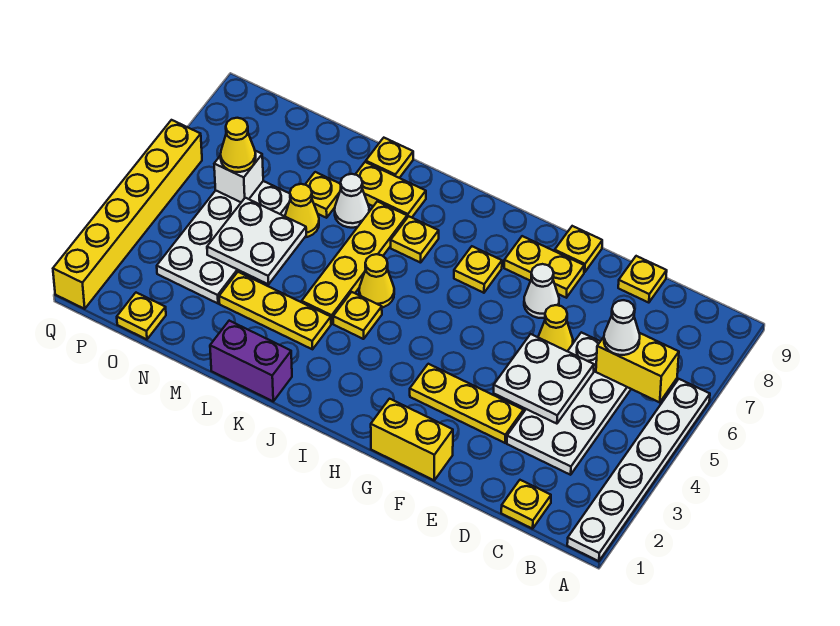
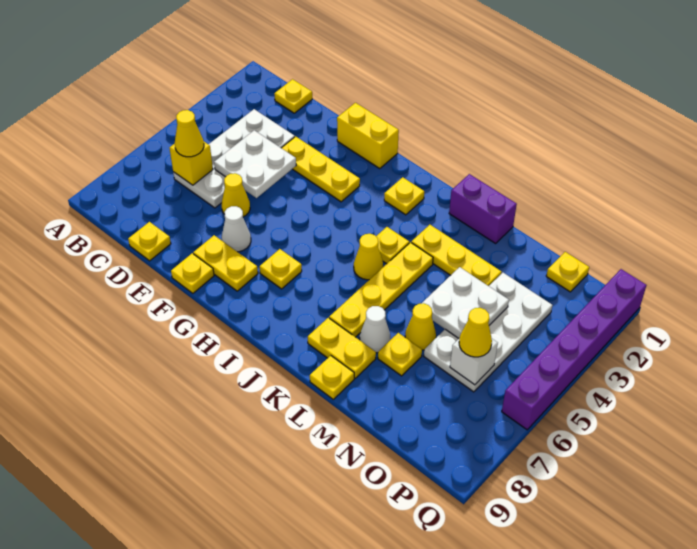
white 1x6 plate [567,379,710,561] -> none
yellow 1x2 brick [596,333,679,402] -> yellow 1x1 brick [170,141,213,185]
white 1x1 cone [604,300,640,355] -> yellow 1x1 cone [175,110,204,157]
yellow 1x1 plate [391,216,439,263] -> yellow 1x1 plate moved to [384,177,424,215]
yellow 1x6 brick [53,120,202,309] -> purple 1x6 brick [502,269,646,430]

